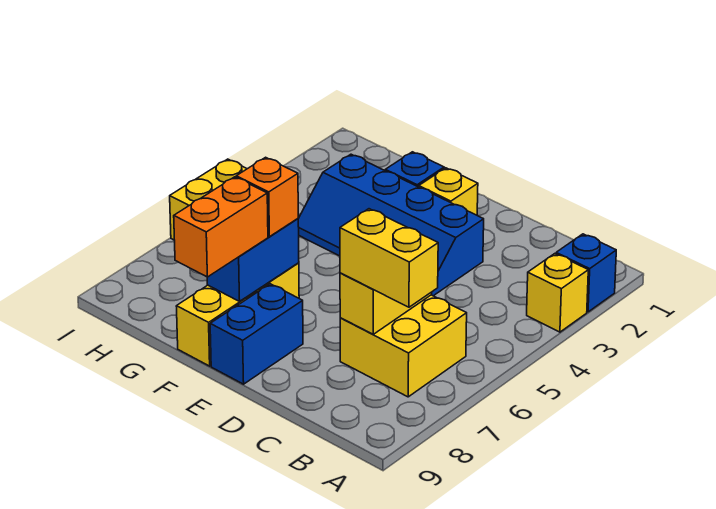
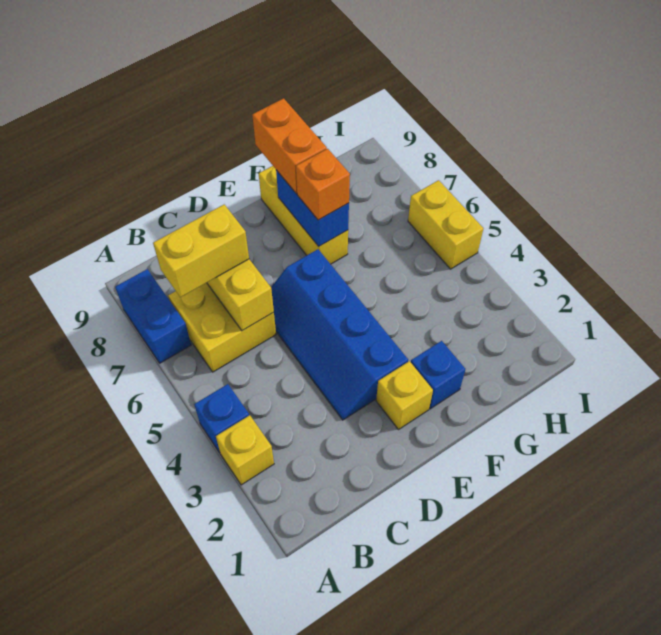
blue 1x1 brick [556,234,616,312] -> blue 1x1 brick moved to [194,384,249,453]
blue 2x4 slope [298,154,484,296] -> blue 2x4 slope turned to [271,249,408,420]
blue 1x2 brick [210,284,303,384] -> blue 1x2 brick moved to [115,269,191,363]

